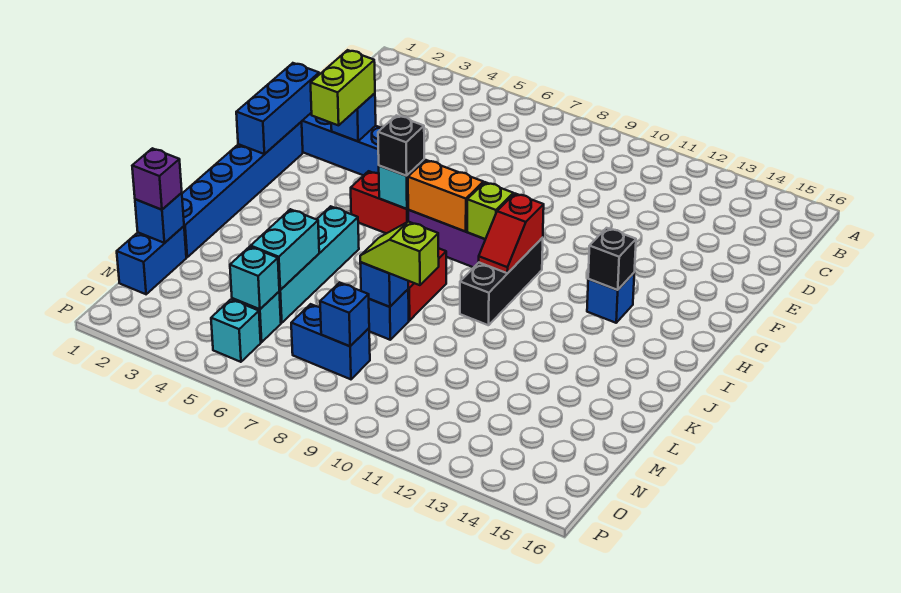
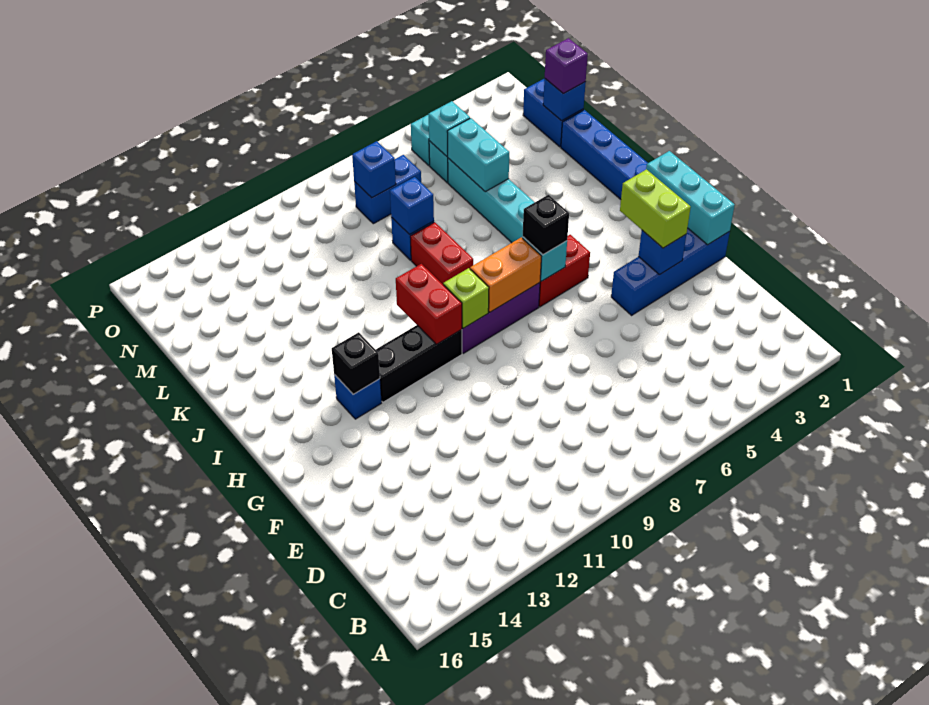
blue 1x3 brick [236,63,319,154] -> cyan 1x3 brick [646,151,735,245]
black 1x3 brick [460,238,543,325] -> black 1x3 brick turned to [376,325,462,402]
red 1x2 slope [479,194,544,273] -> red 1x2 brick [396,264,462,344]
lime 1x2 slope [360,222,439,285] -> none

